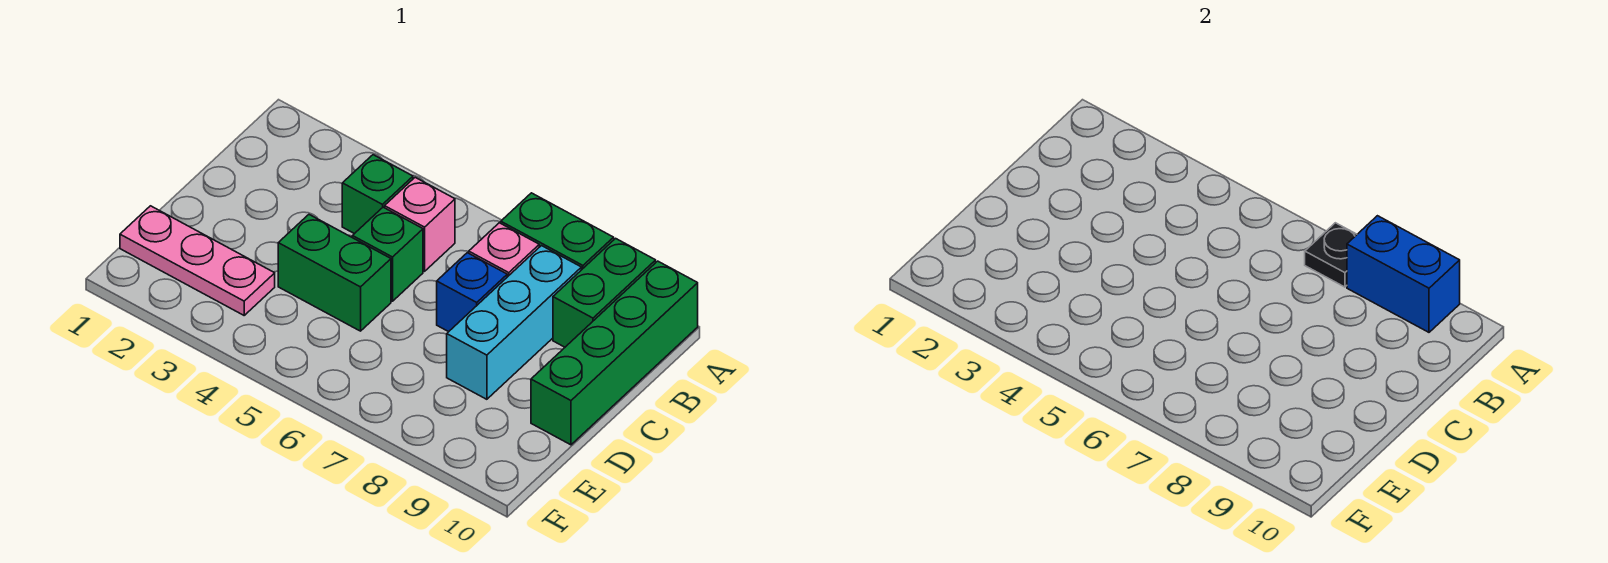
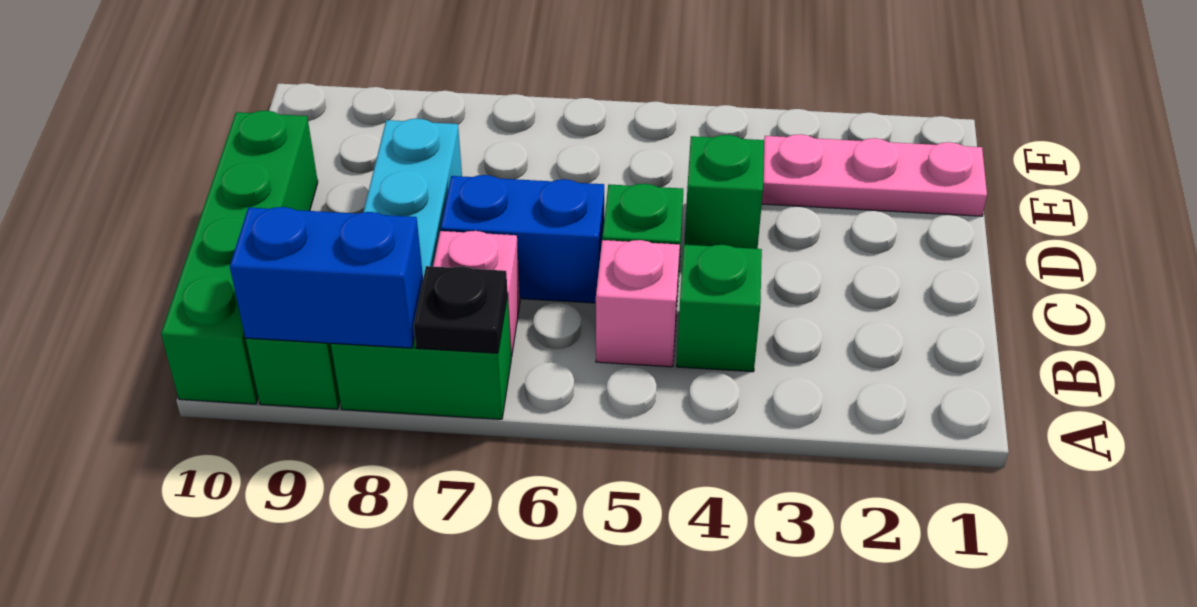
blue 1x1 brick [437,253,507,332] -> blue 1x2 brick [441,175,604,303]
green 1x2 brick [278,215,391,331] -> green 1x1 brick [685,135,764,249]

